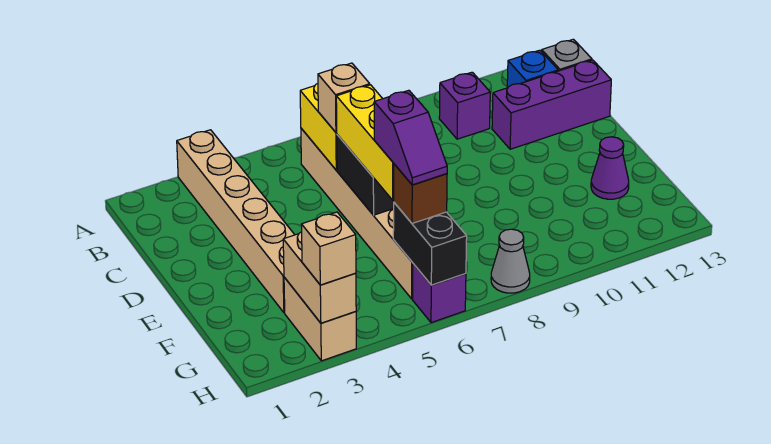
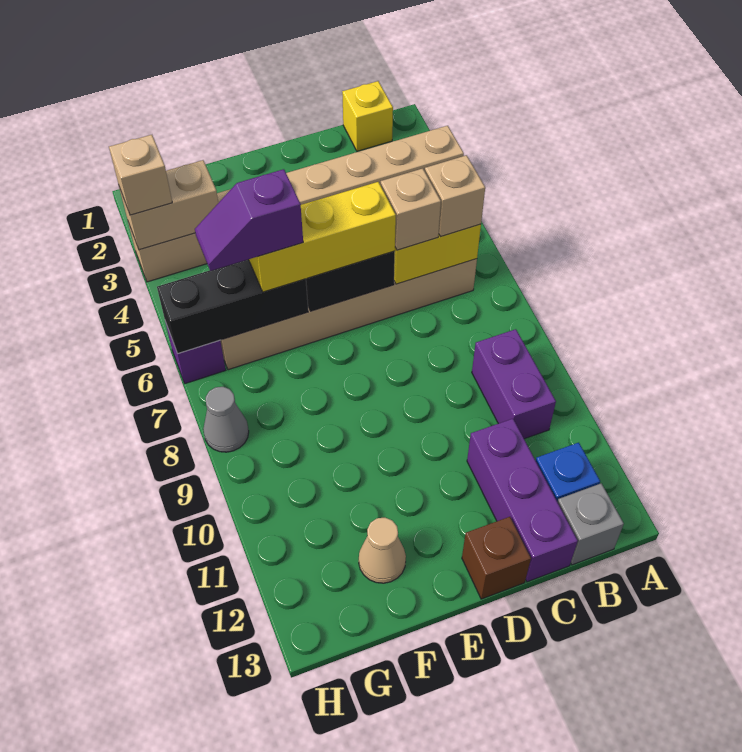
none -> yellow 1x1 brick [342,81,393,151]
none -> tan 1x1 brick [425,155,485,237]
purple 1x1 brick [439,72,490,139] -> purple 1x2 brick [472,329,556,439]
purple 1x1 cone [591,137,629,199] -> tan 1x1 cone [359,518,406,583]
black 1x2 brick [393,203,467,285] -> black 1x3 brick [157,259,308,354]
brown 1x1 brick [394,164,447,223] -> brown 1x1 brick moved to [462,517,531,599]

